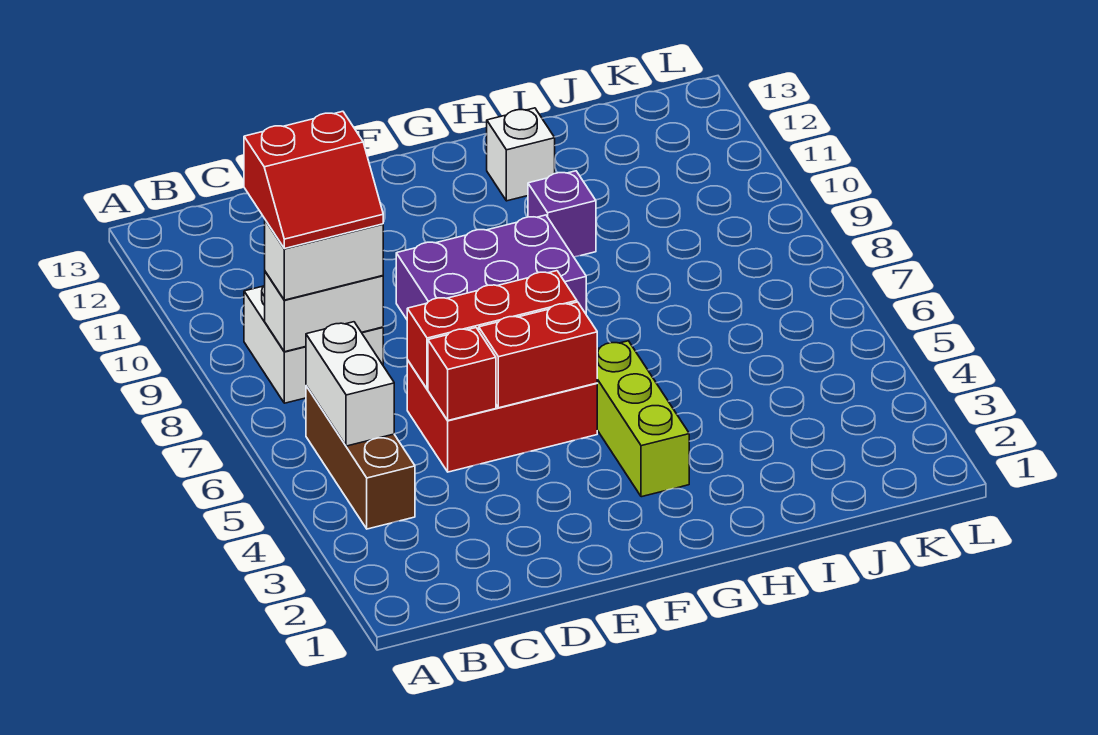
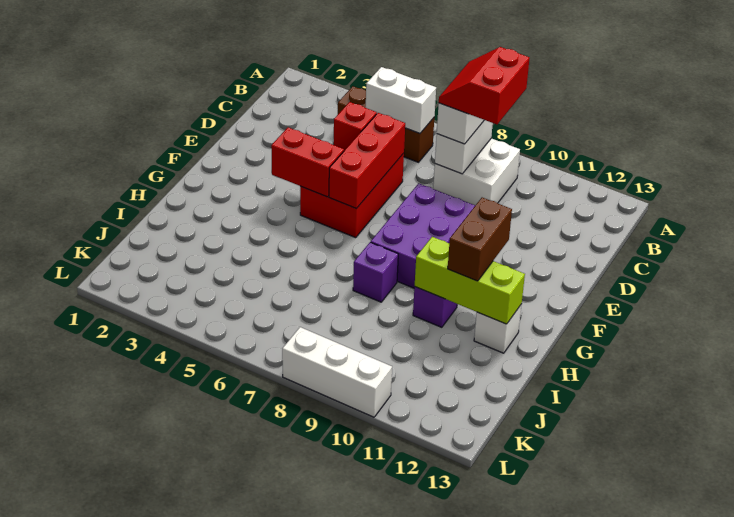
red 1x2 brick [479,302,597,408] -> red 1x2 brick turned to [271,127,344,197]
lime 1x3 brick [597,341,689,497] -> lime 1x3 brick moved to [415,237,525,324]
none -> brown 1x2 brick [448,198,512,281]
none -> purple 1x1 brick [353,242,398,302]
none -> white 1x3 brick [282,327,392,417]

